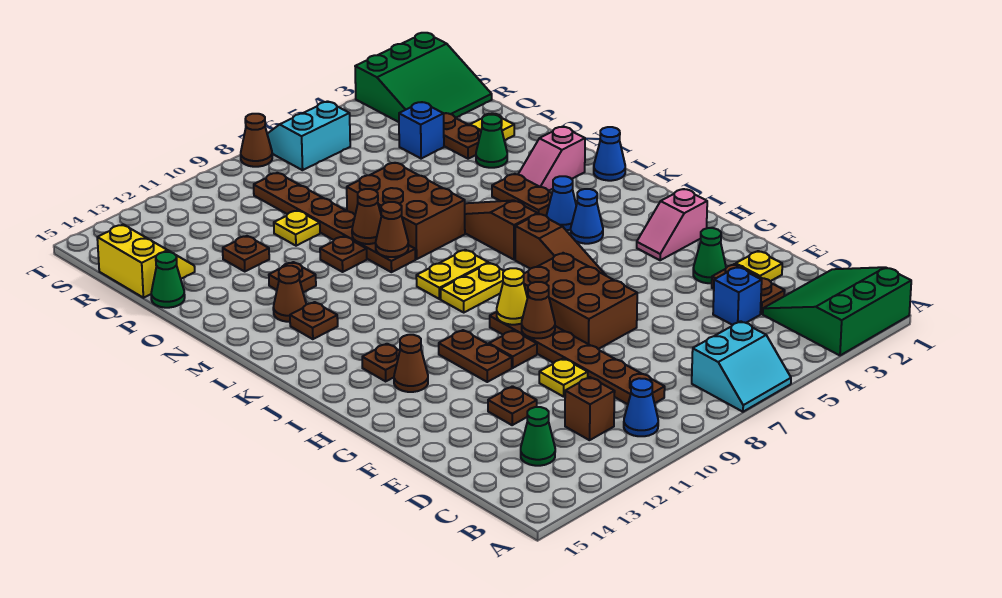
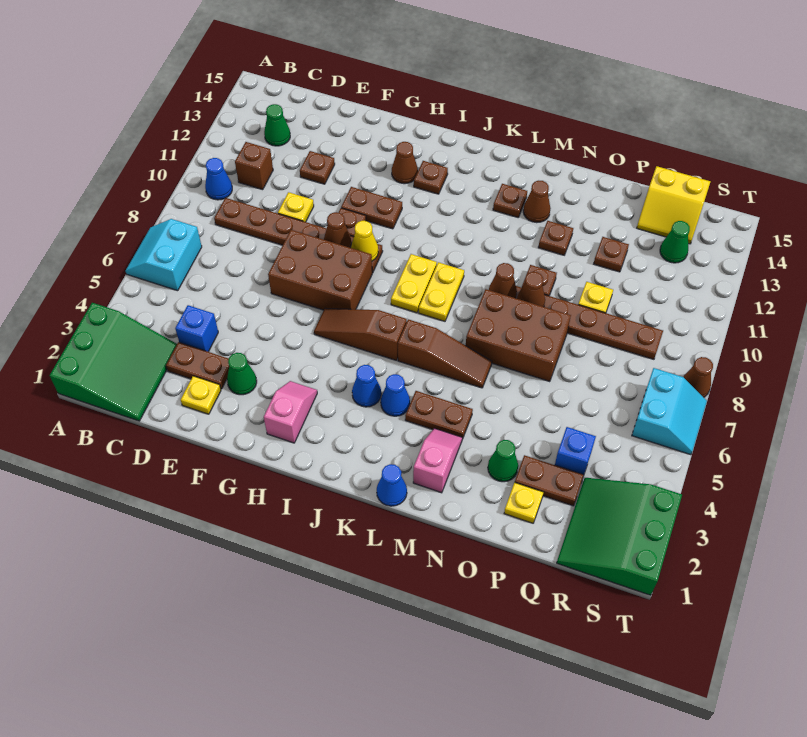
green 1x1 cone [151,252,185,308] -> green 1x1 cone moved to [660,221,690,263]

